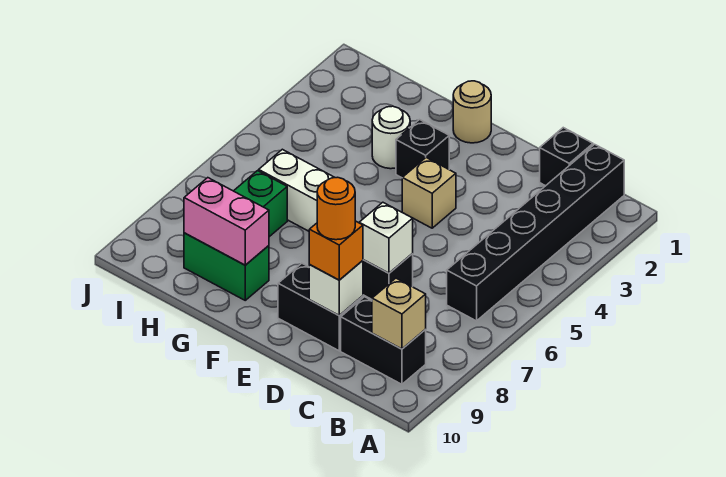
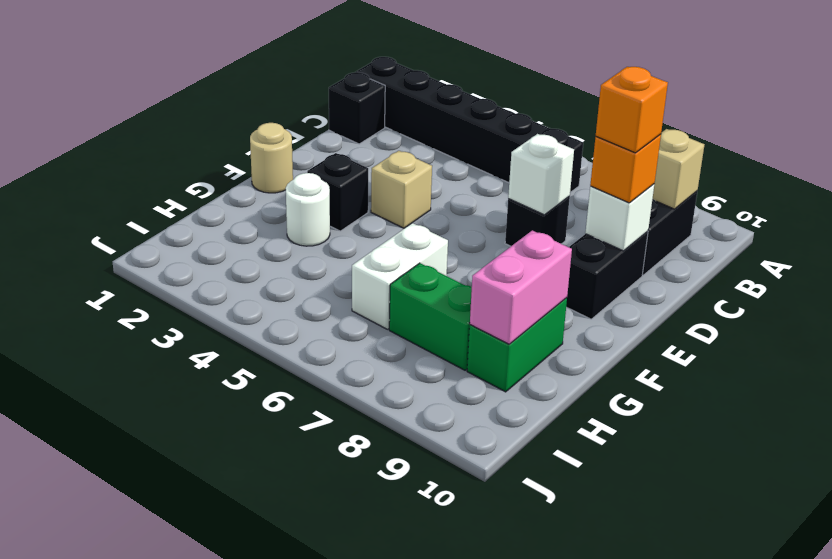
orange 1x1 round brick [317,177,355,240] -> orange 1x1 brick [596,67,668,153]

